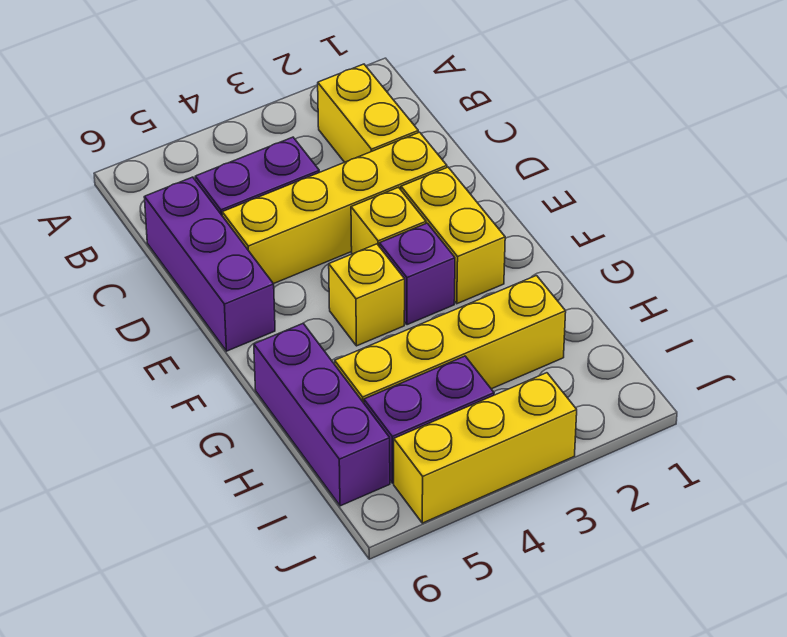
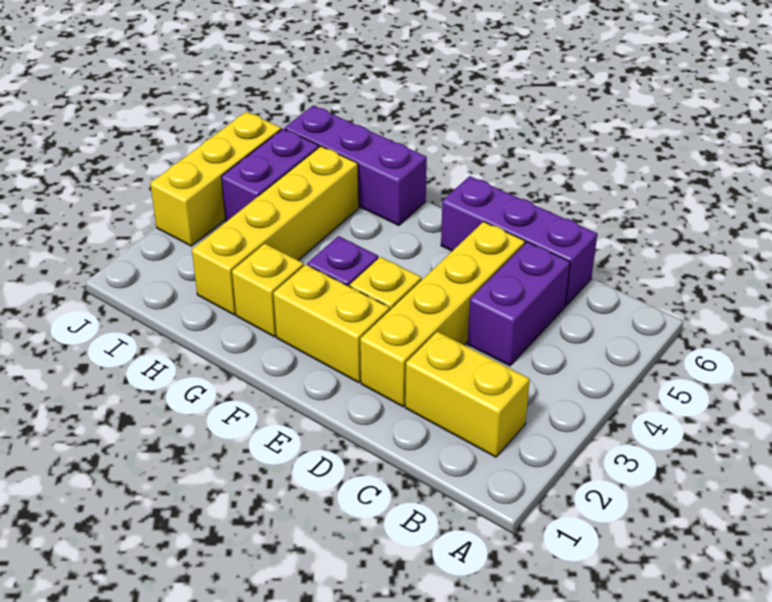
yellow 1x1 brick [329,244,405,346] -> yellow 1x1 brick moved to [232,243,304,337]

